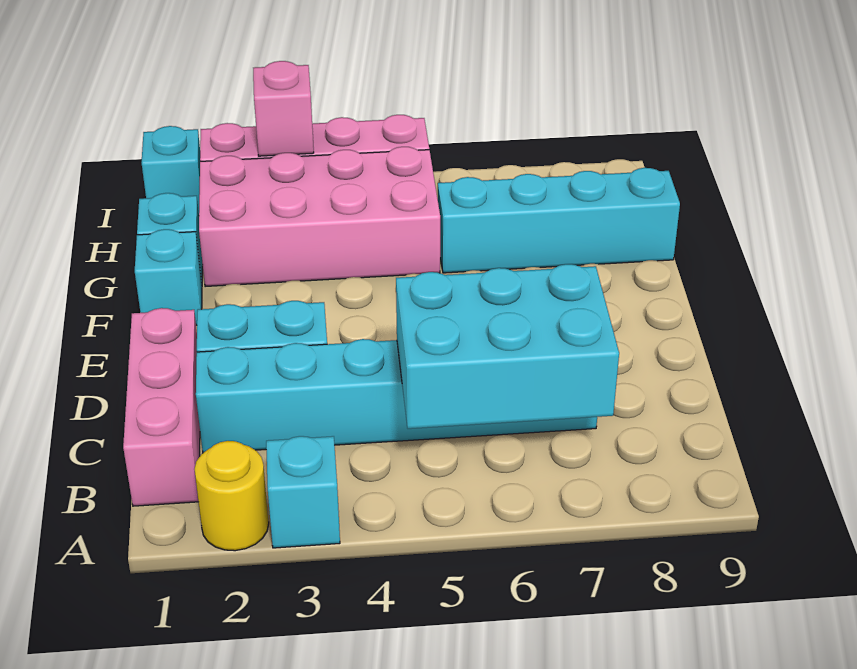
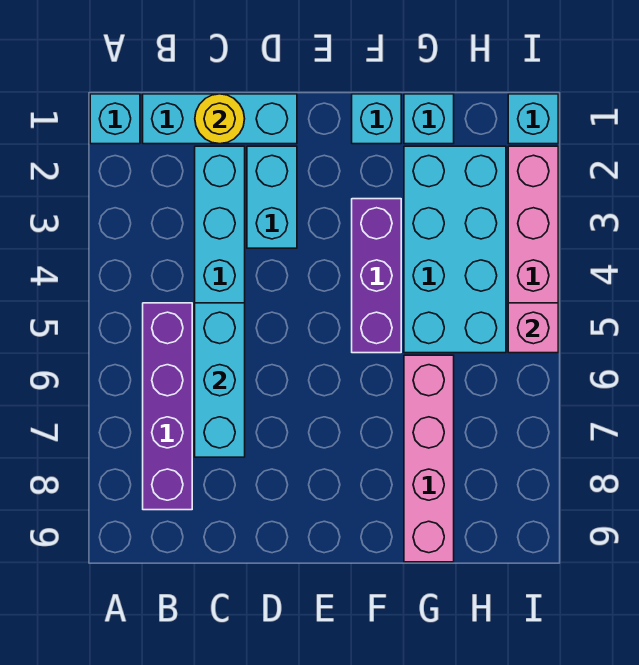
yellow 1x1 round brick [194,441,269,551] -> yellow 1x1 round brick moved to [195,94,245,144]
cyan 1x1 brick [266,436,340,548] -> cyan 1x1 brick moved to [90,94,140,144]
pink 1x3 brick [123,308,200,506] -> cyan 1x3 brick [143,94,297,144]
none -> purple 1x4 brick [143,303,192,510]
cyan 2x3 brick [396,264,619,429] -> cyan 1x3 brick [195,303,245,457]
none -> purple 1x3 brick [352,199,401,353]
pink 2x4 brick [199,147,440,287] -> cyan 2x4 brick [404,146,506,353]
cyan 1x4 brick [438,168,680,273] -> pink 1x4 brick [404,355,454,562]
pink 1x1 brick [253,61,314,156] -> pink 1x1 brick moved to [508,303,558,353]

